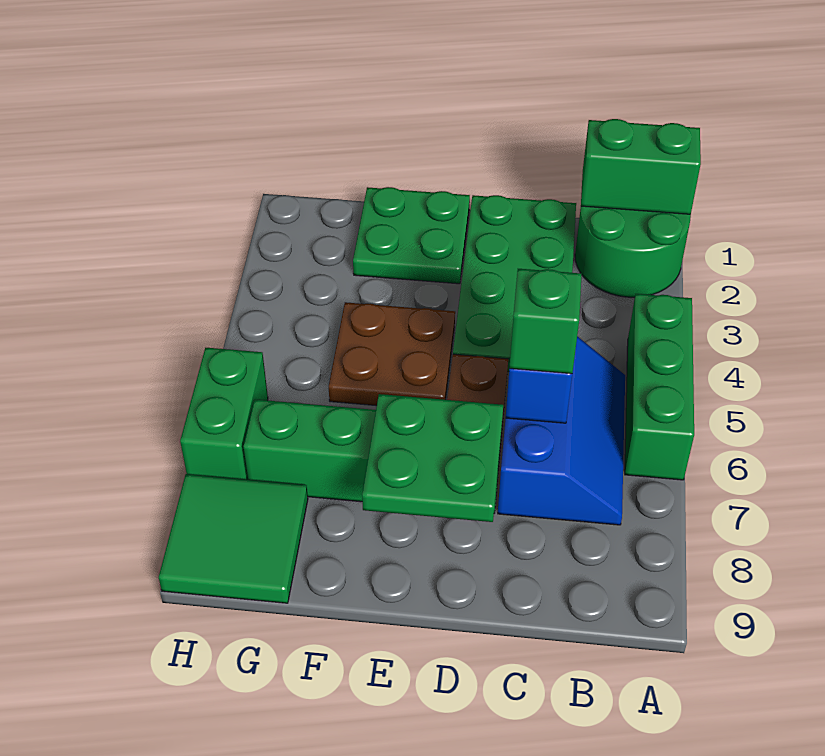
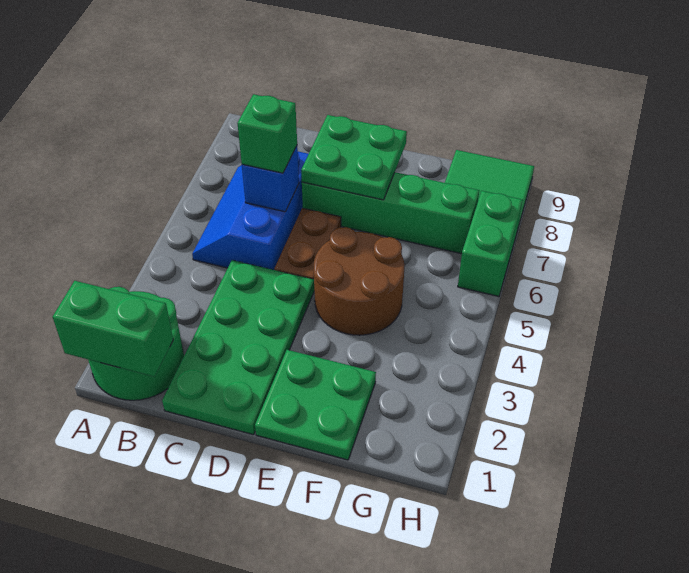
green 1x3 brick [625,294,694,480] -> none
brown 2x2 plate [329,302,455,406] -> brown 2x2 round brick [314,227,405,335]

